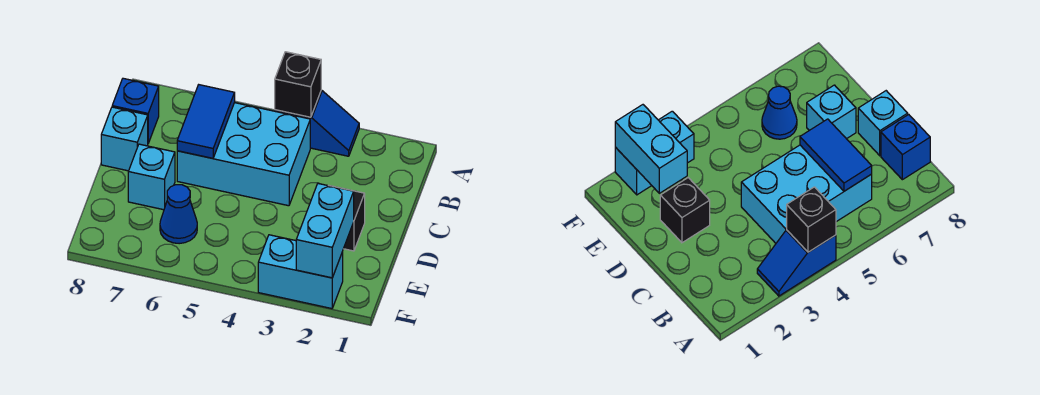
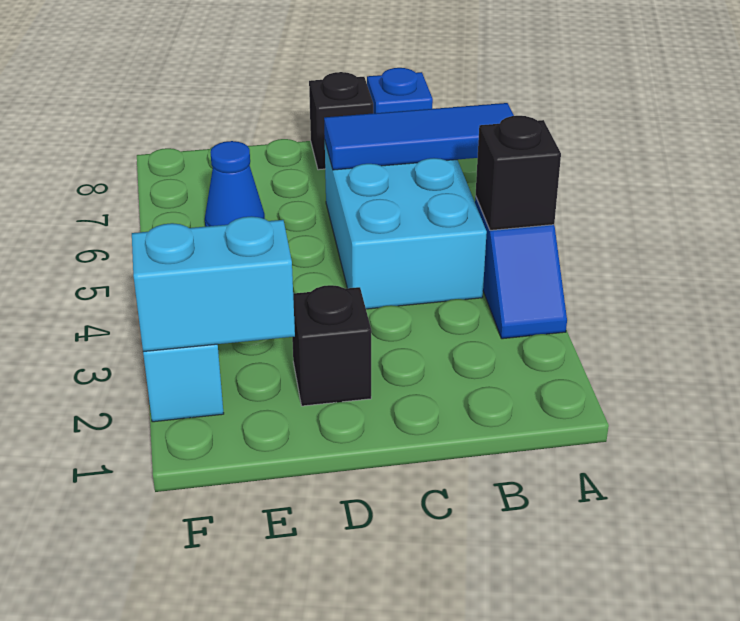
blue 1x2 tile [177,85,235,158] -> blue 1x3 tile [324,103,514,170]
cyan 1x1 brick [101,107,148,171] -> black 1x1 brick [309,72,373,170]
cyan 1x1 brick [128,144,175,210] -> none

